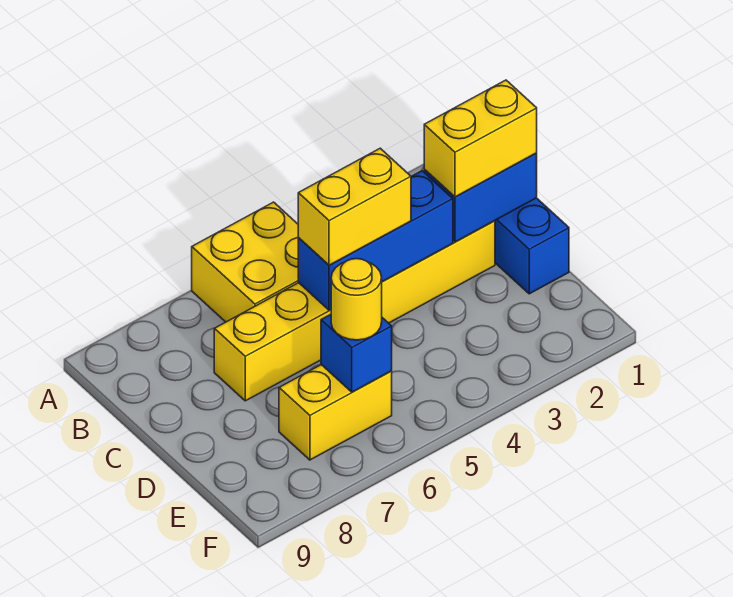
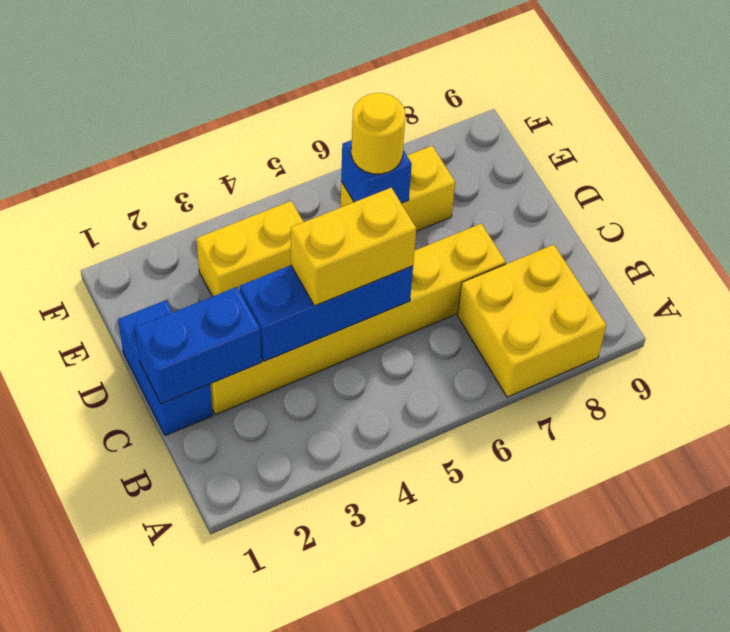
yellow 2x2 brick [192,202,299,322] -> yellow 2x2 brick moved to [458,245,606,397]
yellow 1x2 brick [424,80,537,197] -> yellow 1x2 brick moved to [197,201,303,297]

